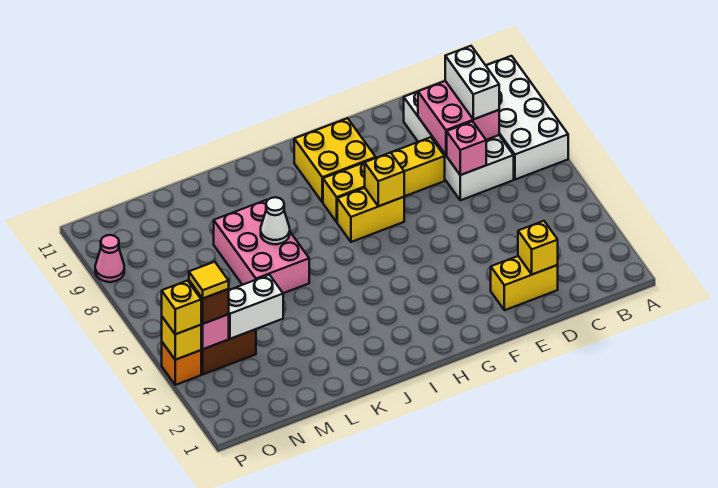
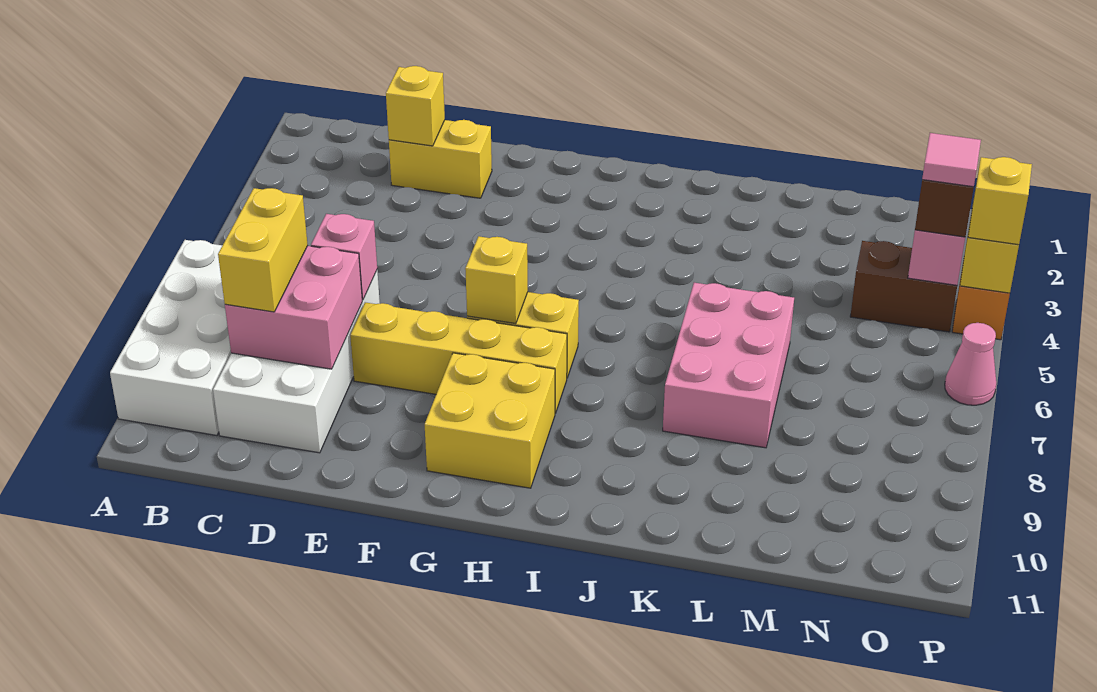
white 1x2 brick [445,46,499,119] -> yellow 1x2 brick [218,188,308,312]
white 1x1 cone [261,197,290,244] -> none
white 1x2 brick [228,275,283,339] -> none
yellow 1x1 tile [189,262,229,299] -> pink 1x1 tile [922,133,981,187]
pink 1x1 cone [95,235,124,282] -> pink 1x1 cone moved to [945,323,996,405]

